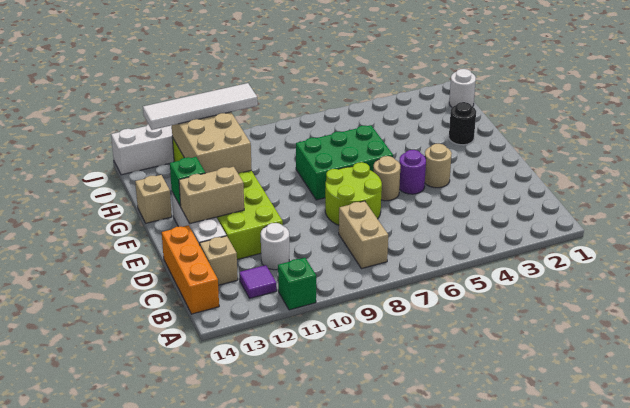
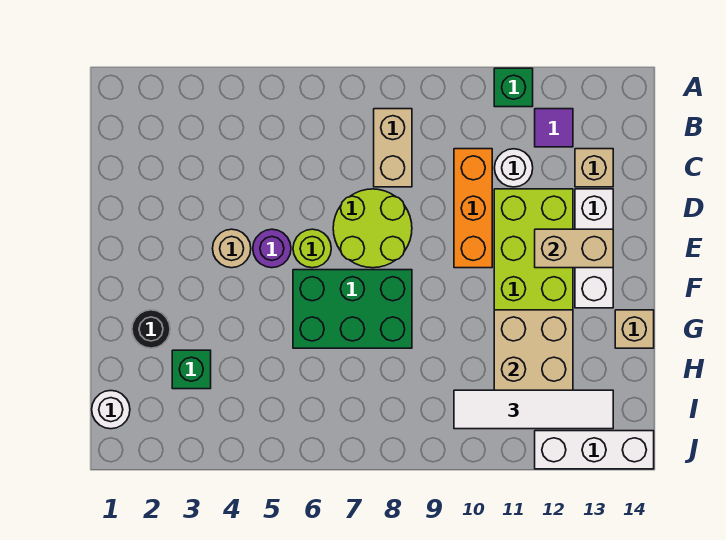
orange 1x3 brick [162,225,219,314] -> orange 1x3 brick moved to [454,149,492,268]
tan 1x1 round brick [373,156,400,201] -> lime 1x1 round brick [293,229,331,268]
green 1x1 brick [170,157,205,206] -> green 1x1 brick moved to [172,350,211,389]

